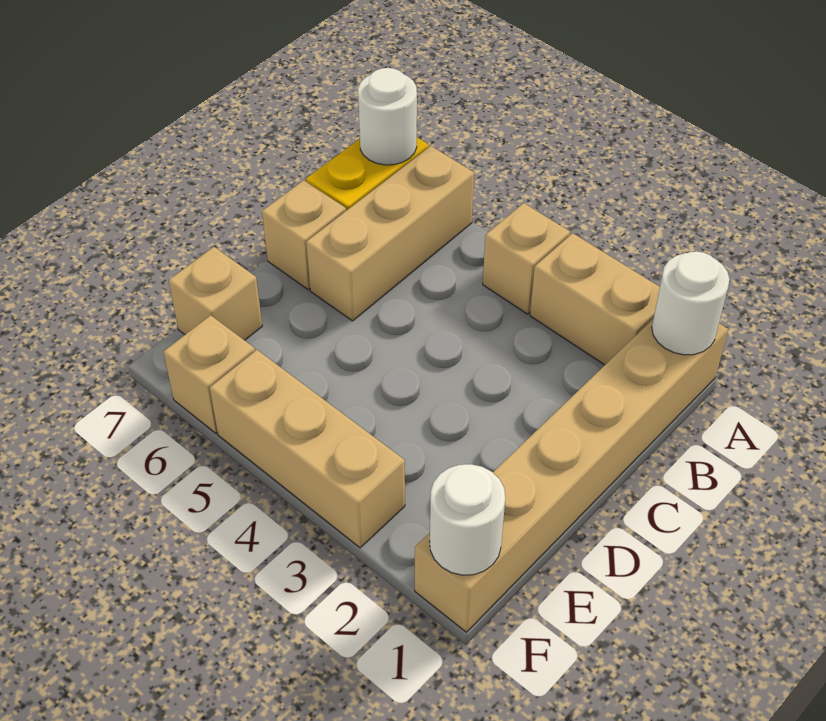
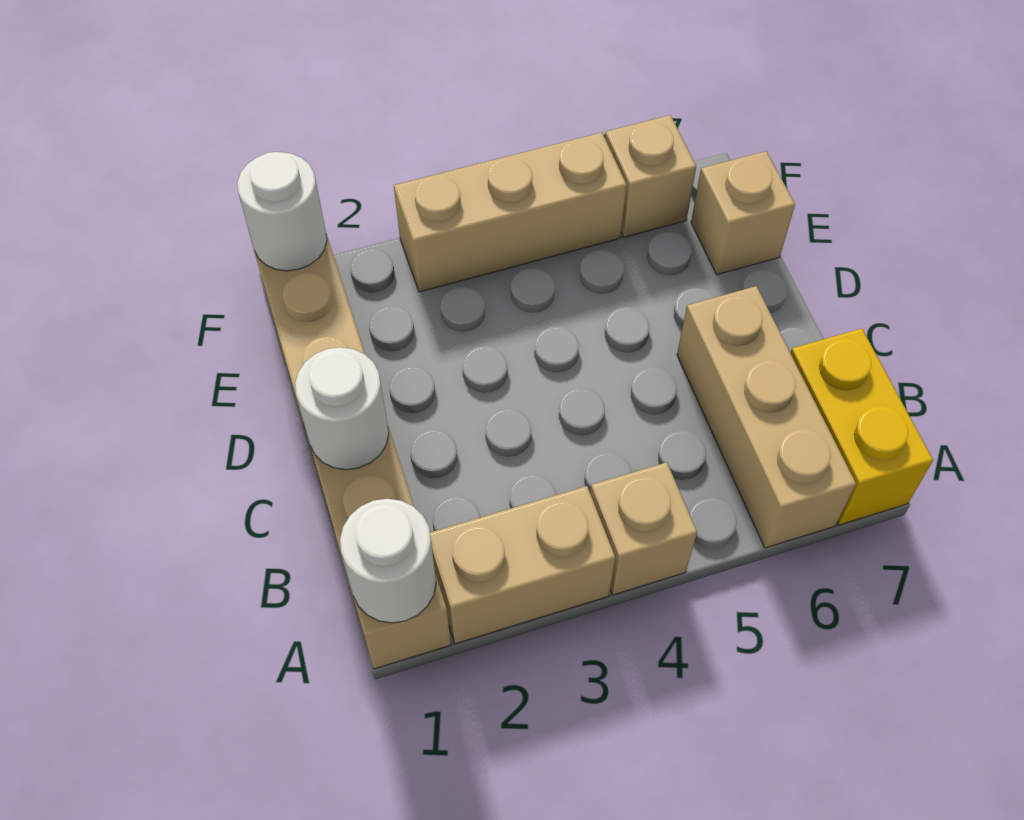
white 1x1 round brick [358,68,417,165] -> white 1x1 round brick moved to [295,347,389,470]
tan 1x1 brick [262,180,346,290] -> none

